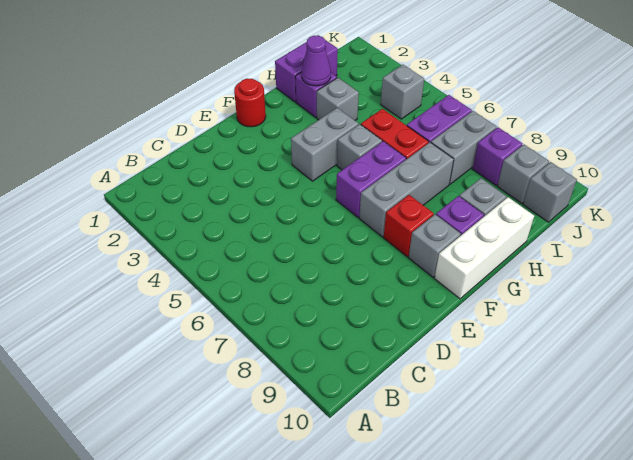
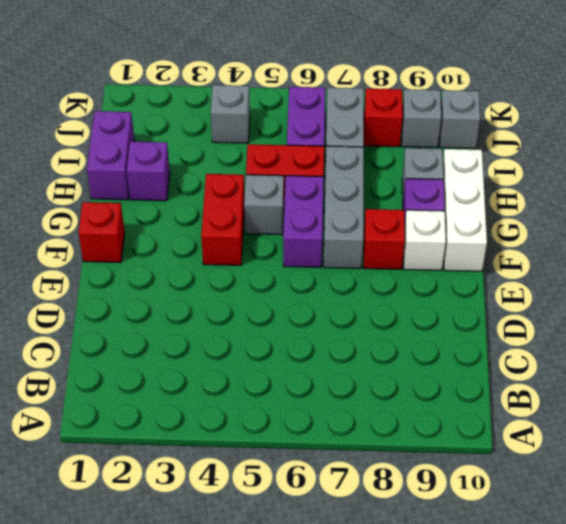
red 1x1 round brick [234,78,266,127] -> red 1x1 brick [79,202,125,263]
grey 1x2 brick [291,108,359,181] -> red 1x2 brick [201,174,245,265]
grey 1x1 brick [409,214,461,277] -> white 1x1 brick [403,210,446,270]
purple 1x1 cone [301,36,331,86] -> none
grey 1x1 brick [317,78,359,120] -> none
purple 1x1 brick [472,127,522,185] -> red 1x1 brick [364,89,403,147]

